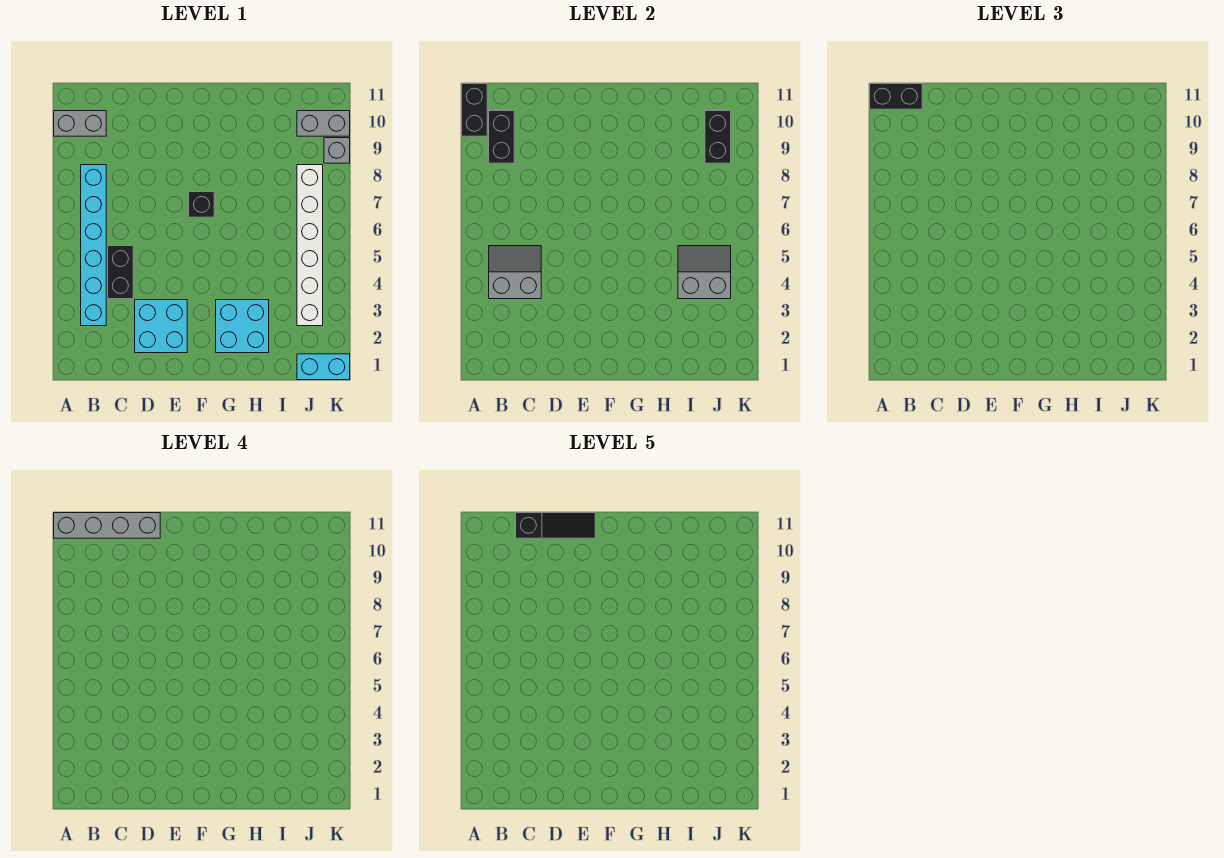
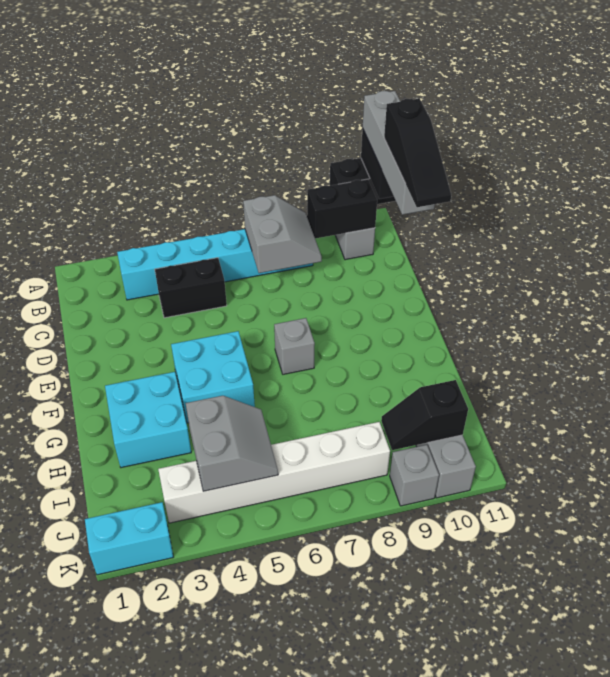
grey 2x2 slope [489,246,541,299] -> grey 2x2 slope moved to [243,195,322,273]
cyan 2x2 brick [135,300,187,353] -> cyan 2x2 brick moved to [171,331,255,423]
black 1x1 brick [189,192,214,217] -> grey 1x1 brick [274,318,315,374]
cyan 1x2 brick [297,354,350,380] -> cyan 1x2 brick turned to [85,502,173,575]
black 1x2 brick [705,111,731,163] -> black 1x2 slope [381,380,468,450]

